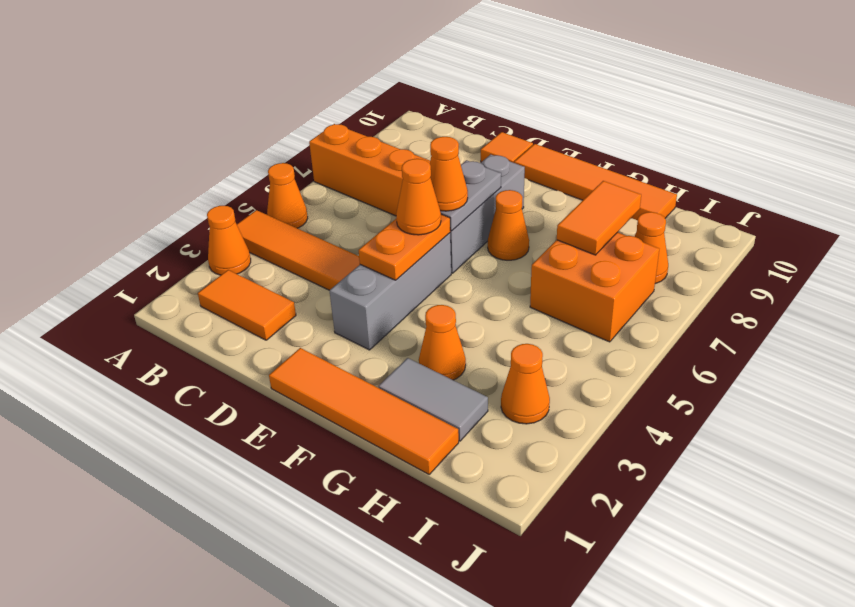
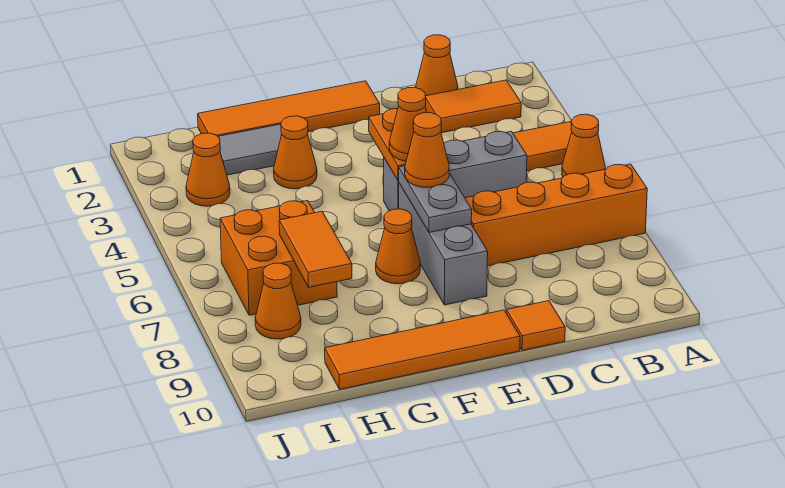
orange 1x1 cone [207,206,251,275] -> orange 1x1 cone moved to [416,35,458,96]
grey 1x3 brick [329,233,451,350] -> grey 1x3 brick turned to [384,131,527,211]

